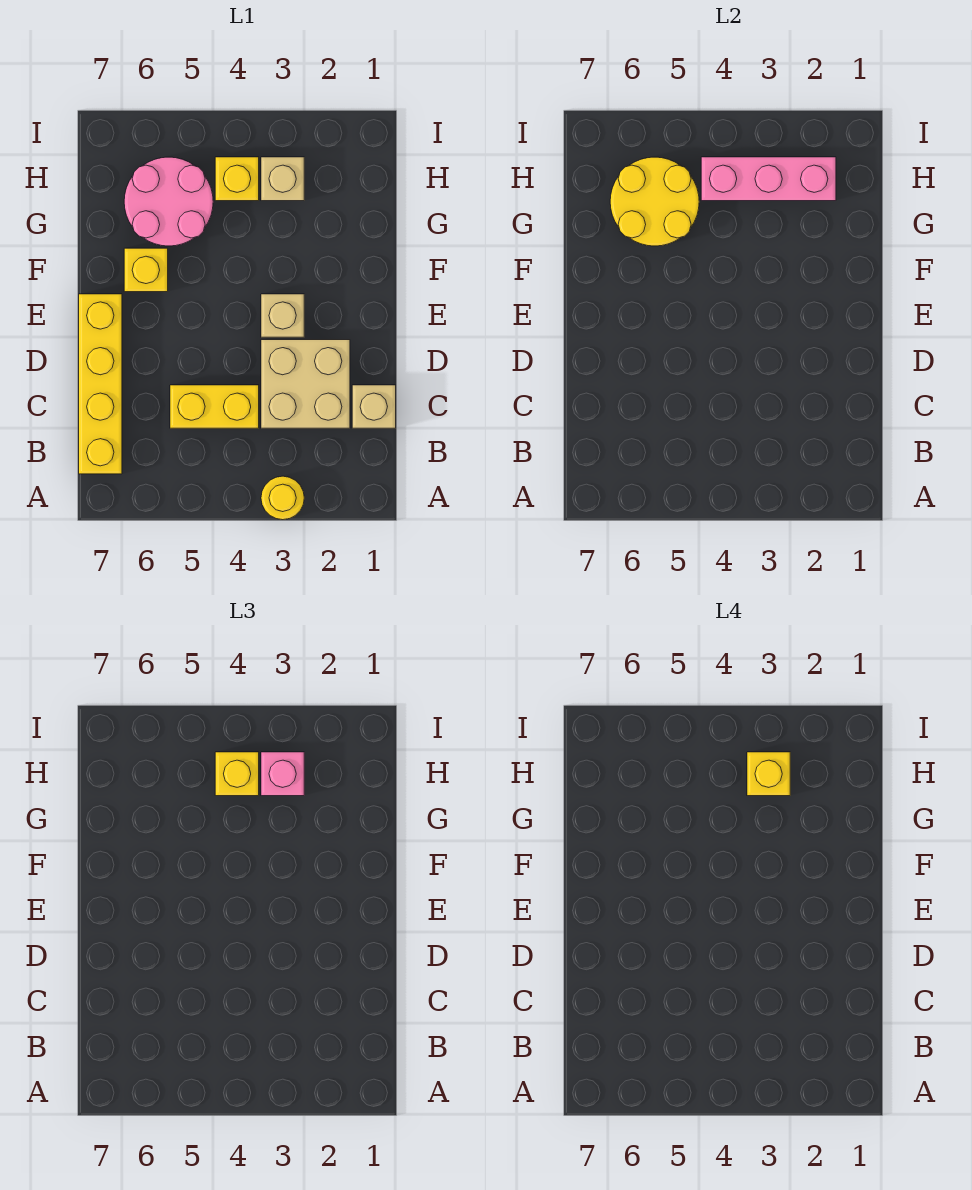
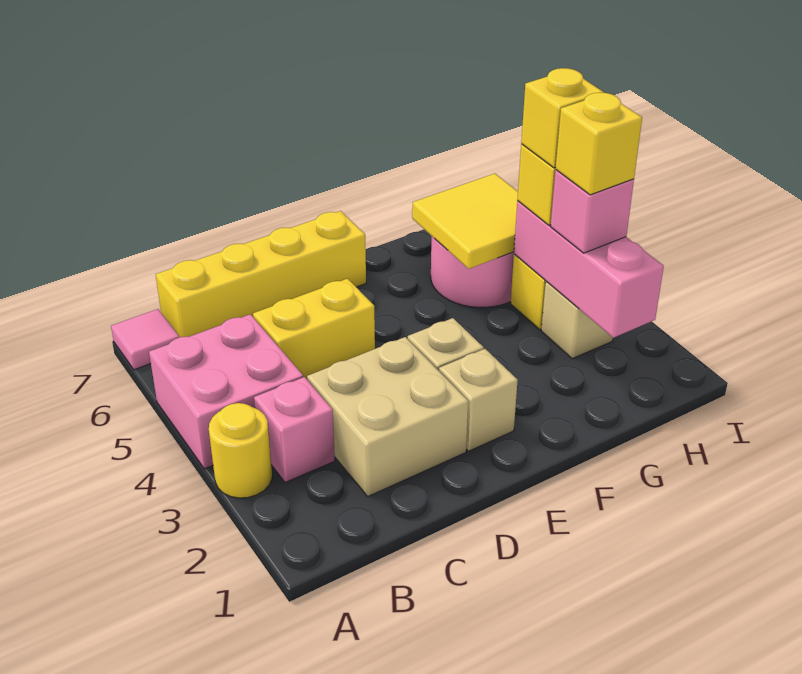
none -> pink 2x2 brick [149,314,303,469]
none -> pink 1x1 tile [111,309,179,370]
none -> pink 1x1 brick [254,377,335,483]
tan 1x1 brick [352,385,396,428] -> tan 1x1 brick moved to [439,349,518,451]
yellow 1x2 brick [170,385,259,428] -> yellow 1x2 brick turned to [253,279,375,379]
yellow 1x1 brick [124,248,168,292] -> yellow 1x1 brick moved to [521,68,604,168]
yellow 2x2 round brick [610,157,699,246] -> yellow 2x2 tile [412,174,518,269]

